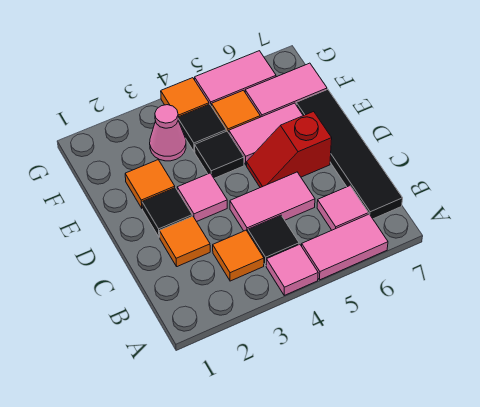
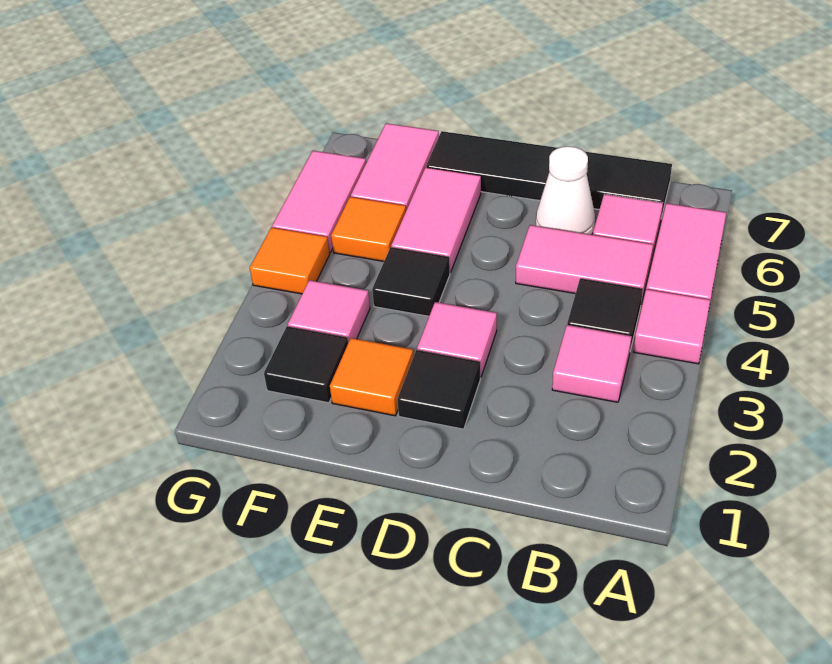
orange 1x1 tile [213,230,264,281] -> pink 1x1 tile [552,325,632,402]
orange 1x1 tile [159,216,210,267] -> none
pink 1x2 tile [230,172,315,232] -> pink 1x2 tile turned to [516,225,653,302]
none -> white 1x1 cone [536,146,595,235]
red 1x2 slope [247,111,332,188] -> none
pink 1x1 cone [150,105,186,161] -> pink 1x1 tile [288,280,370,343]
black 1x1 tile [178,104,226,152] -> black 1x1 tile moved to [264,326,348,403]

